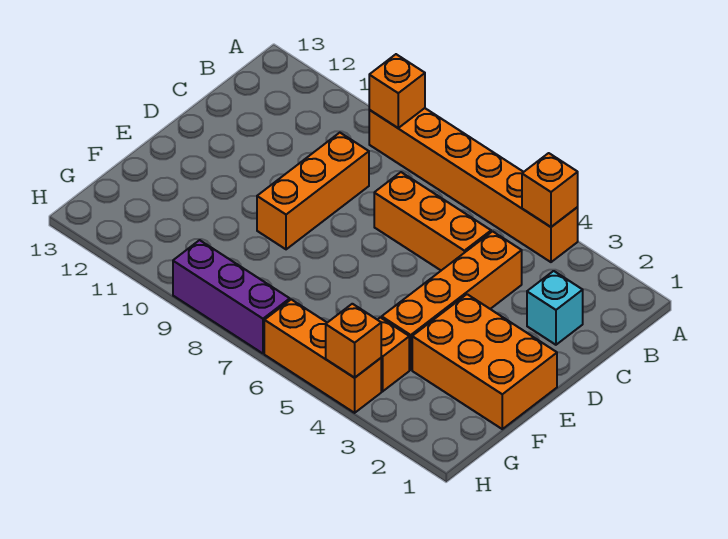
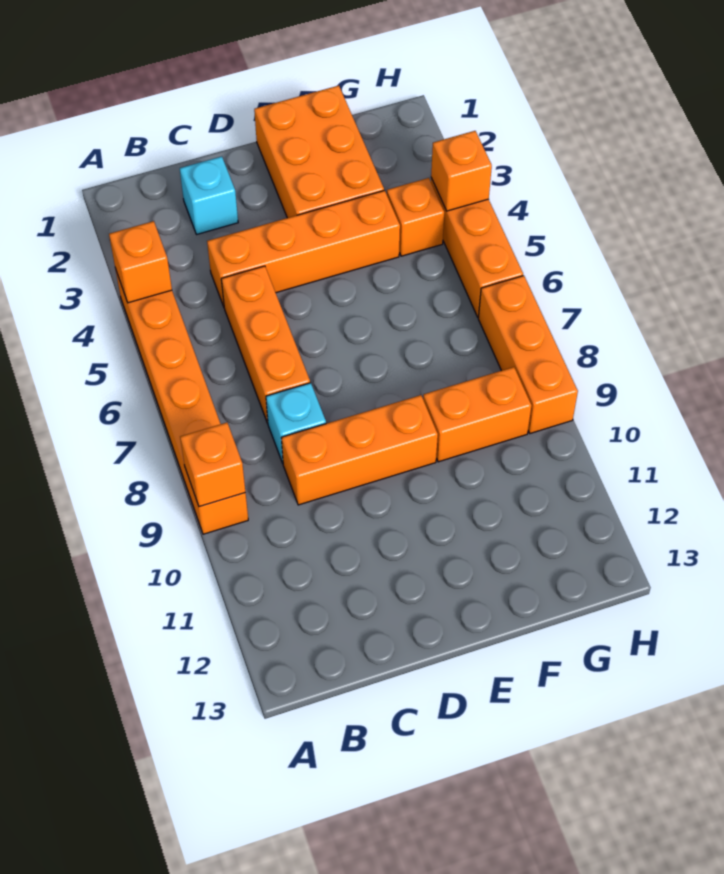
none -> cyan 1x1 brick [266,383,326,463]
none -> orange 1x2 brick [423,367,531,462]
purple 1x3 brick [173,240,290,353] -> orange 1x3 brick [478,276,578,433]

